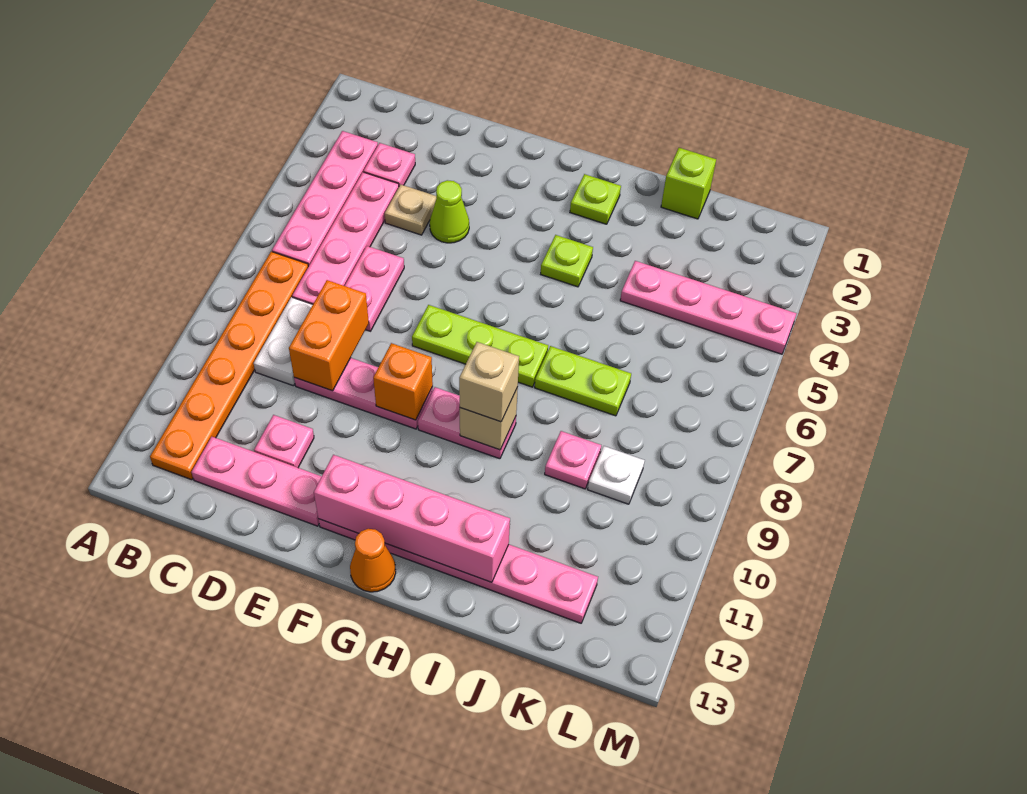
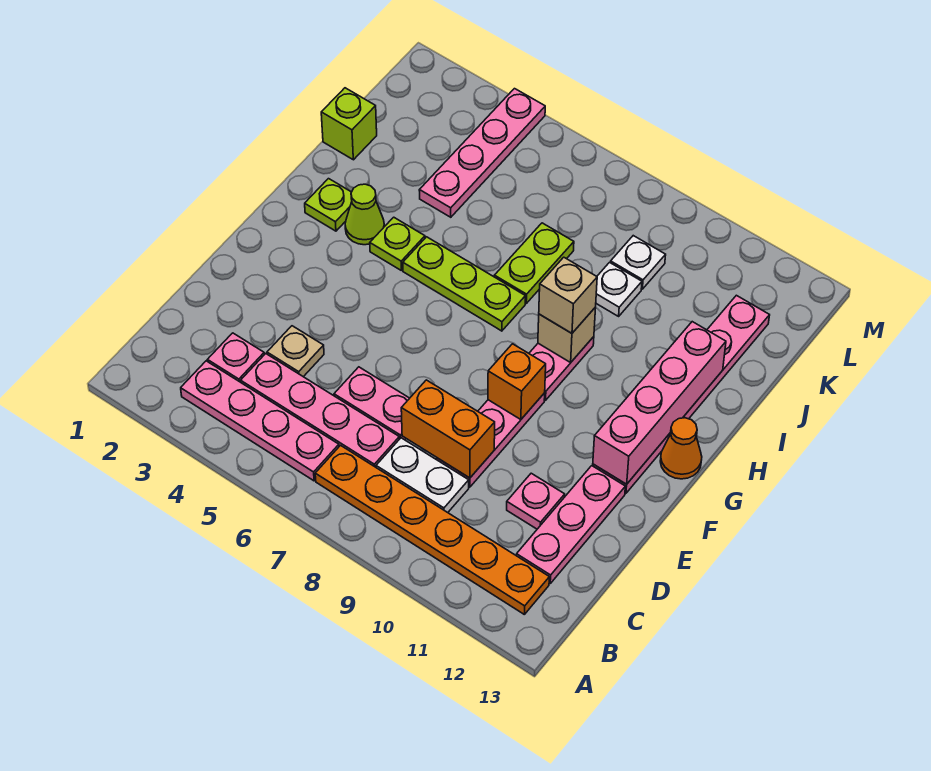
lime 1x1 cone [430,180,469,243] -> lime 1x1 cone moved to [345,184,384,245]
lime 1x3 plate [412,305,548,387] -> lime 1x3 plate turned to [403,237,525,331]
pink 1x1 plate [545,431,601,489] -> white 1x1 plate [596,262,642,316]

